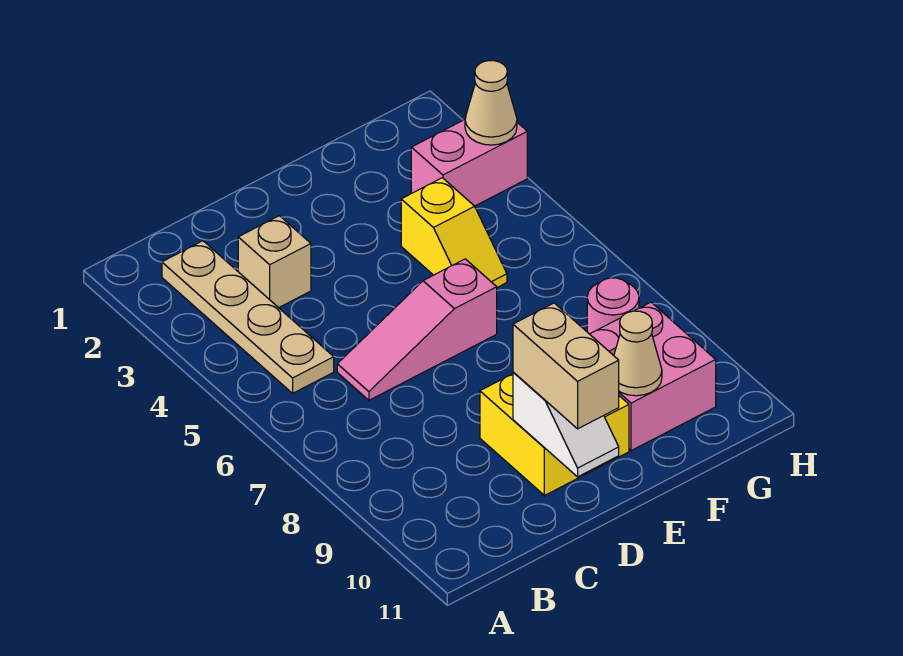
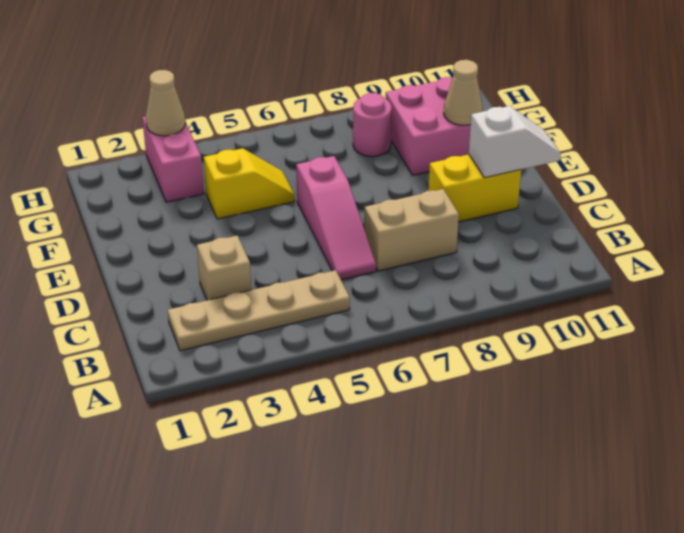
yellow 2x2 brick [480,374,629,496] -> yellow 1x2 brick [428,154,521,222]
tan 1x2 brick [513,303,619,429] -> tan 1x2 brick moved to [364,189,459,271]

